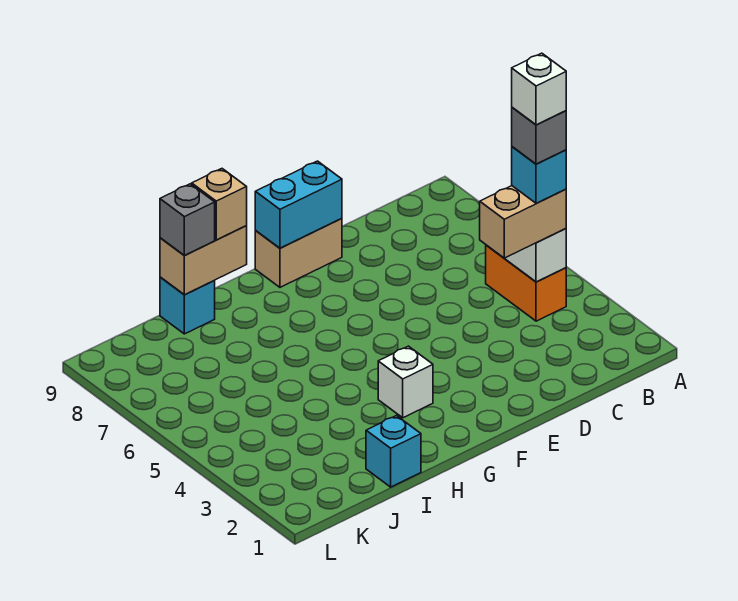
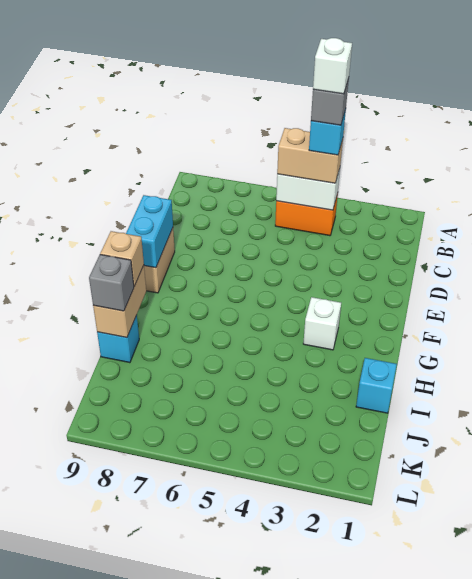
tan 1x2 brick [480,186,566,258] -> tan 1x2 brick turned to [277,128,343,183]

